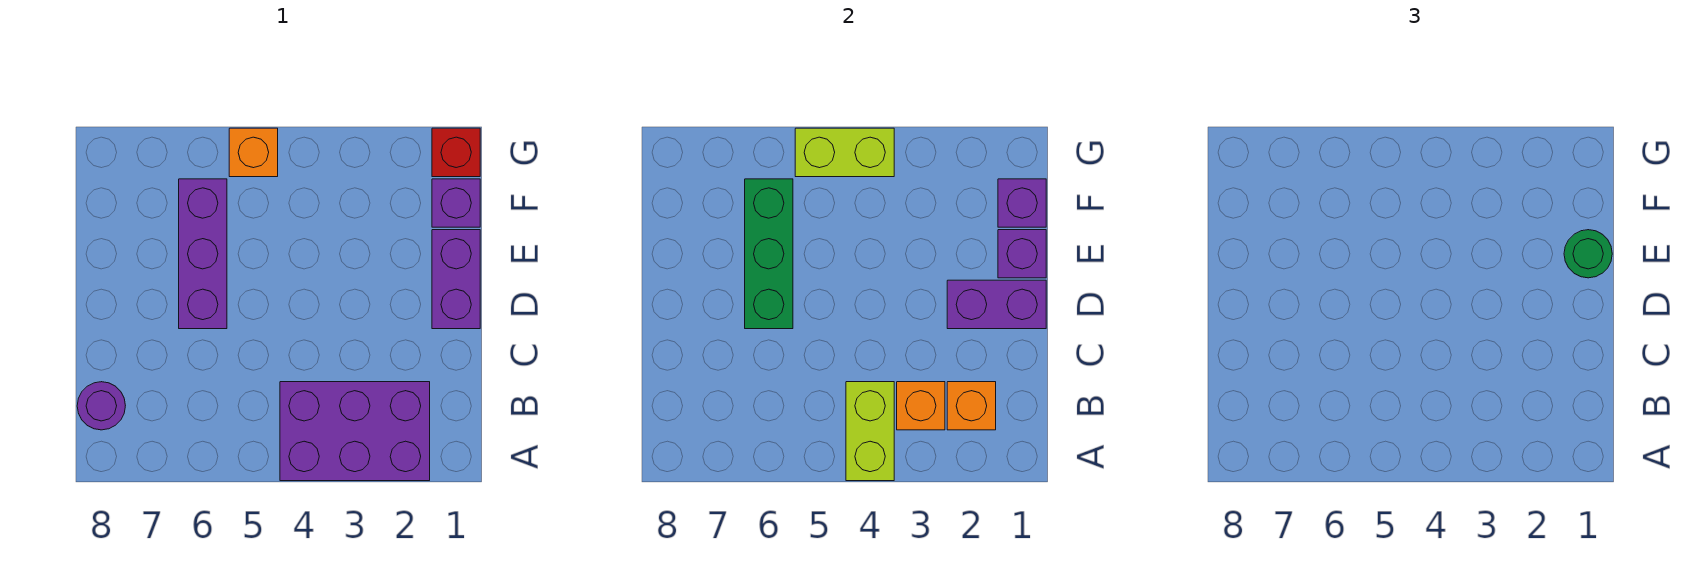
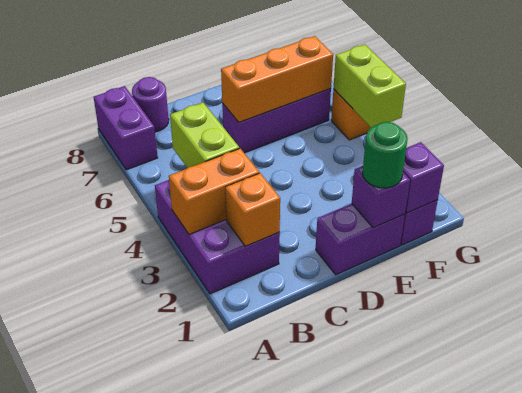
lime 1x2 brick [846,382,894,481] -> lime 1x2 brick turned to [170,103,239,168]
orange 1x1 brick [897,382,945,430] -> orange 1x2 brick [169,148,259,235]
purple 1x2 brick [947,280,1046,329] -> purple 1x2 brick moved to [94,86,158,170]
green 1x3 brick [745,179,793,329] -> orange 1x3 brick [221,36,333,122]
red 1x1 brick [432,128,480,177] -> none

